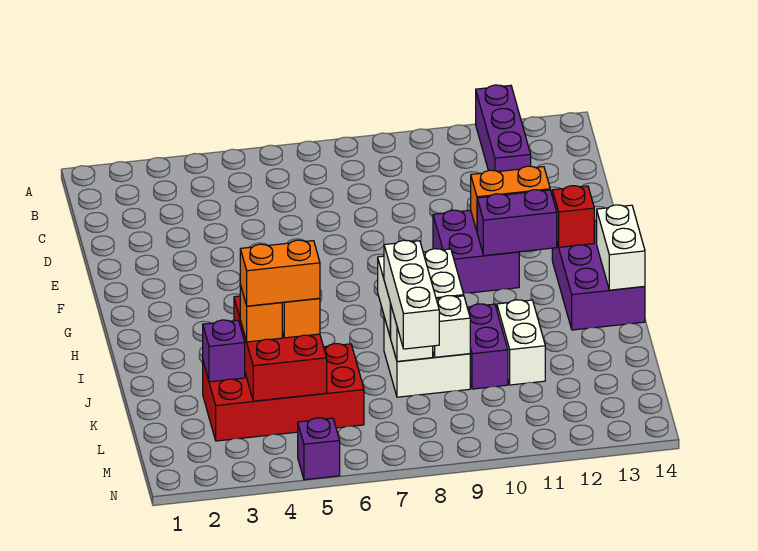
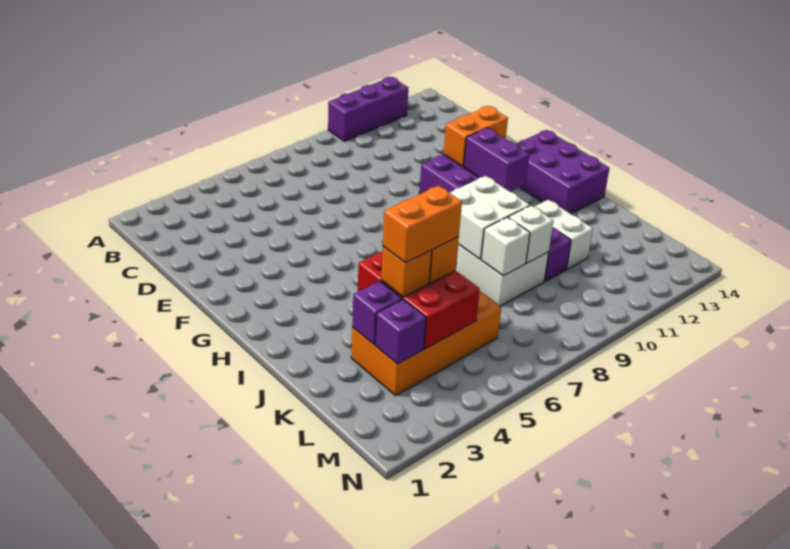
purple 1x3 brick [476,85,531,172] -> purple 1x3 brick turned to [328,77,408,141]
purple 1x2 brick [477,190,557,256] -> purple 1x2 brick turned to [464,128,529,192]
red 1x1 brick [552,186,594,247] -> none
white 1x2 brick [596,205,645,290] -> none
white 1x3 brick [384,240,439,349] -> none
red 2x4 brick [203,344,364,441] -> orange 2x4 brick [351,292,501,396]
purple 1x1 brick [298,418,340,480] -> purple 1x1 brick moved to [375,299,426,364]

